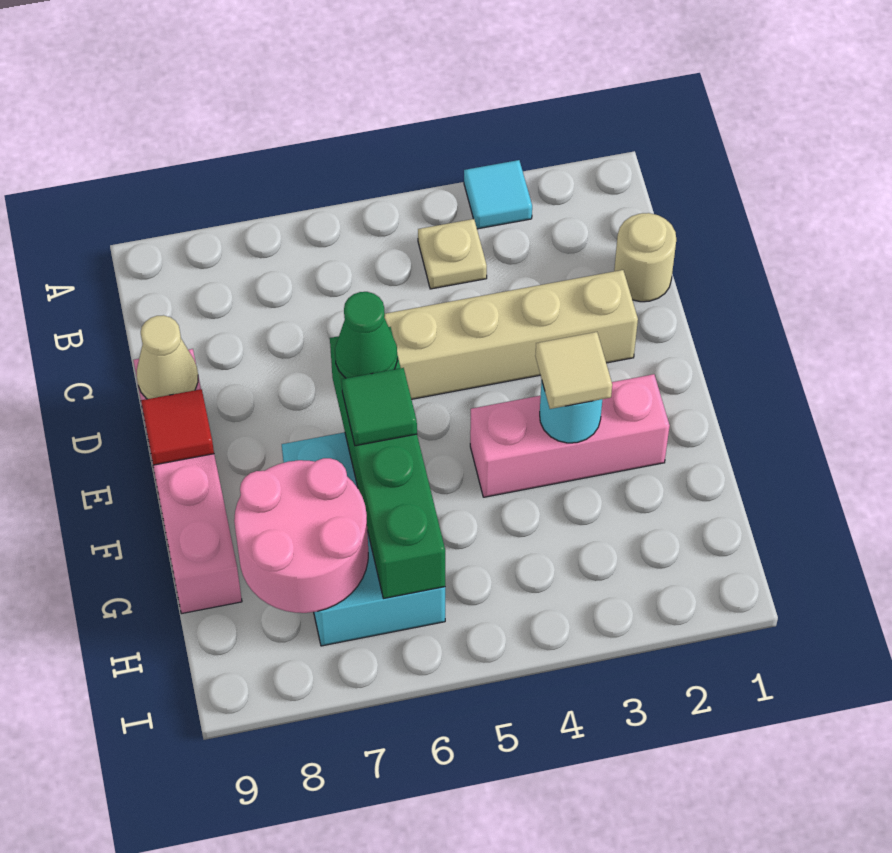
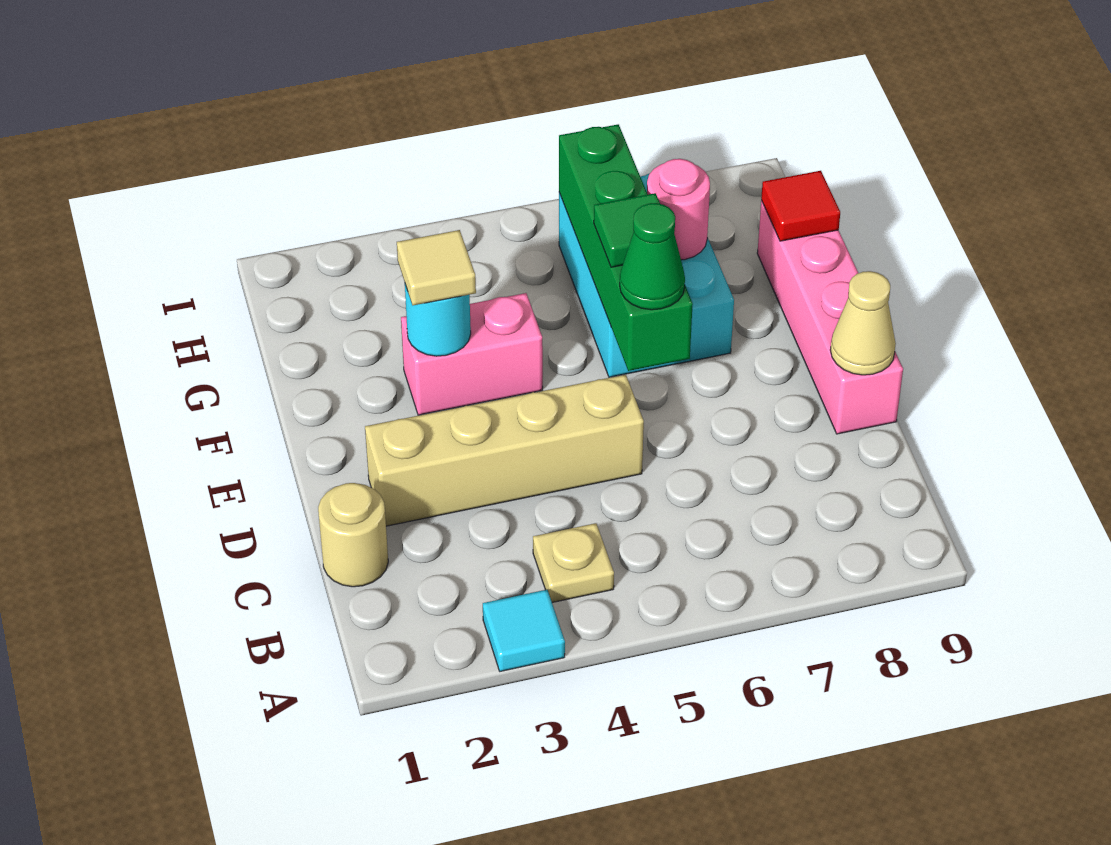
red 1x1 tile [141,389,214,465] -> red 1x1 tile moved to [761,171,840,241]
pink 1x3 brick [470,374,670,497] -> pink 1x2 brick [401,293,543,415]
pink 2x2 round brick [234,458,368,613] -> pink 1x1 round brick [647,159,710,260]

